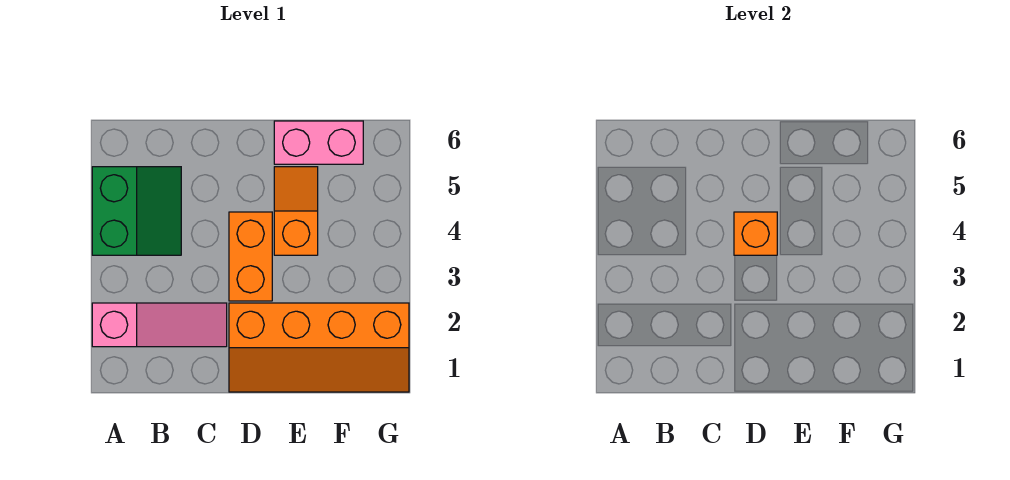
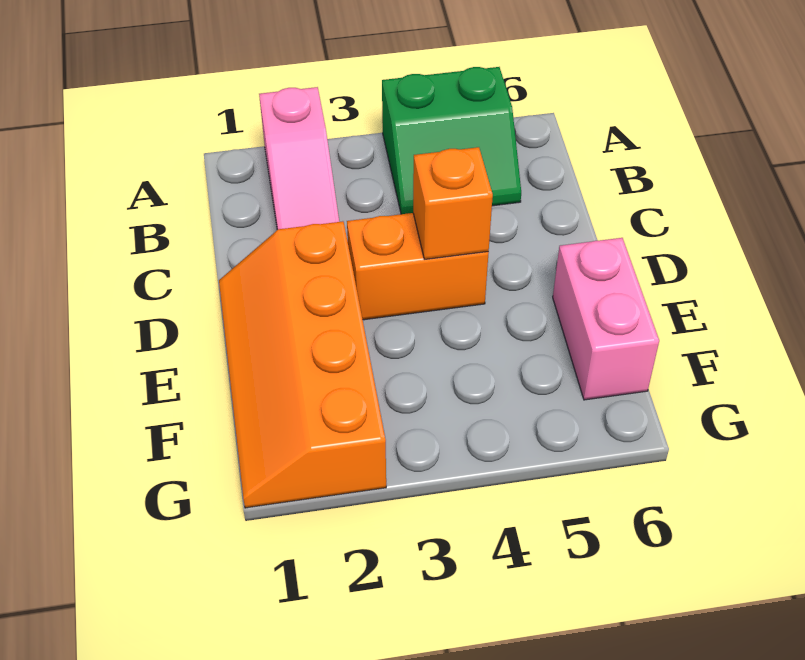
orange 1x2 slope [274,167,318,255] -> none

